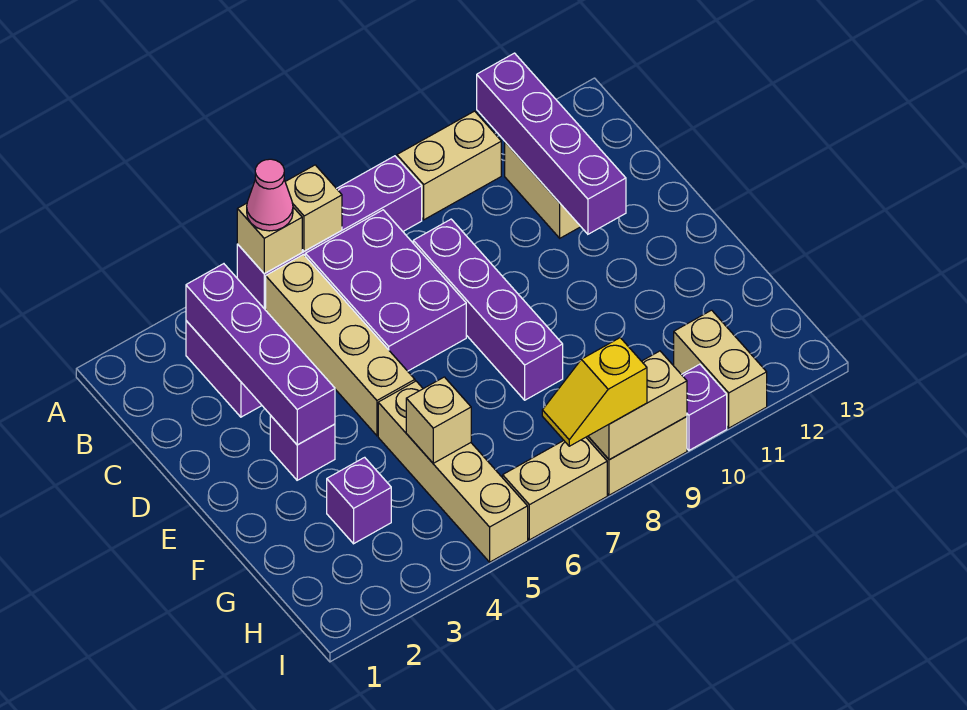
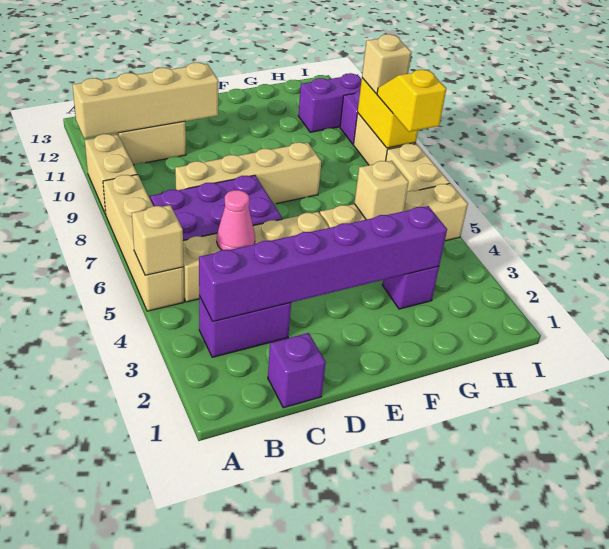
purple 1x4 brick [237,156,422,309] -> tan 1x4 brick [103,174,184,311]
pink 1x1 cone [247,159,293,231] -> pink 1x1 cone moved to [217,190,255,250]
tan 1x1 brick [285,165,342,251] -> tan 1x1 brick moved to [362,34,412,94]
purple 1x4 brick [477,53,626,234] -> tan 1x4 brick [73,63,218,139]
purple 1x4 brick [186,264,335,445] -> purple 1x6 brick [199,206,447,322]
purple 1x4 brick [413,219,563,400] -> tan 1x4 brick [175,142,322,204]
purple 1x1 brick [270,416,335,480] -> purple 1x1 brick moved to [268,333,326,408]
tan 1x2 brick [674,310,767,428] -> purple 1x2 brick [298,73,362,132]
yellow 1x2 slope [542,338,647,446] -> yellow 1x2 slope turned to [377,70,446,132]
tan 1x2 brick [588,351,687,460] -> yellow 1x2 brick [358,78,418,148]

